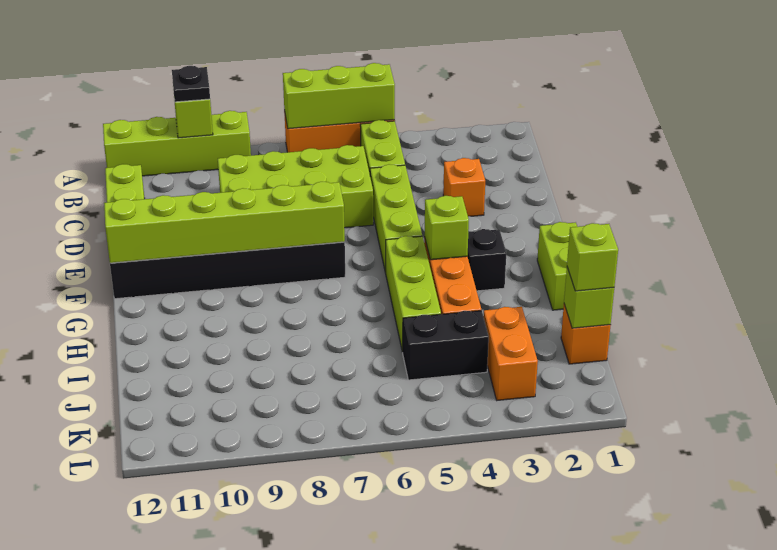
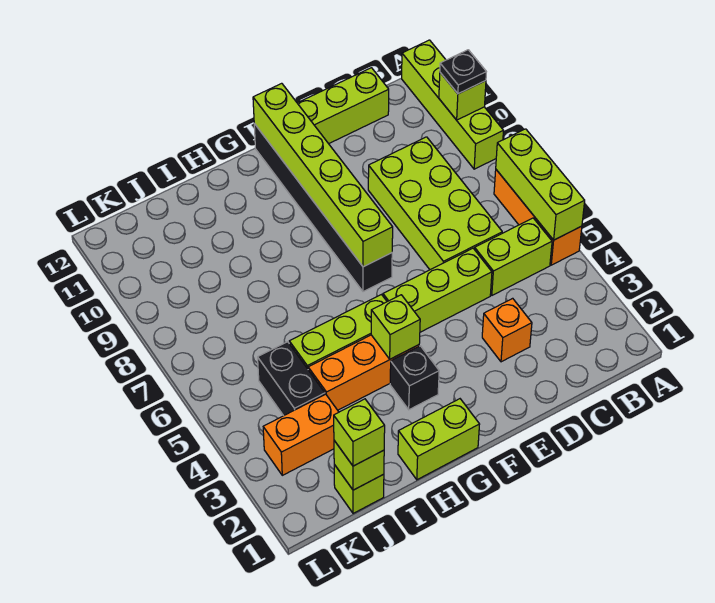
orange 1x1 brick [561,304,611,364] -> lime 1x1 brick [334,465,384,513]

